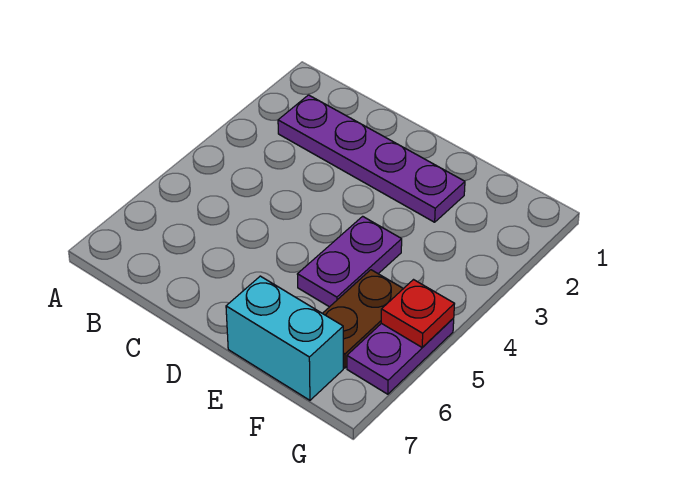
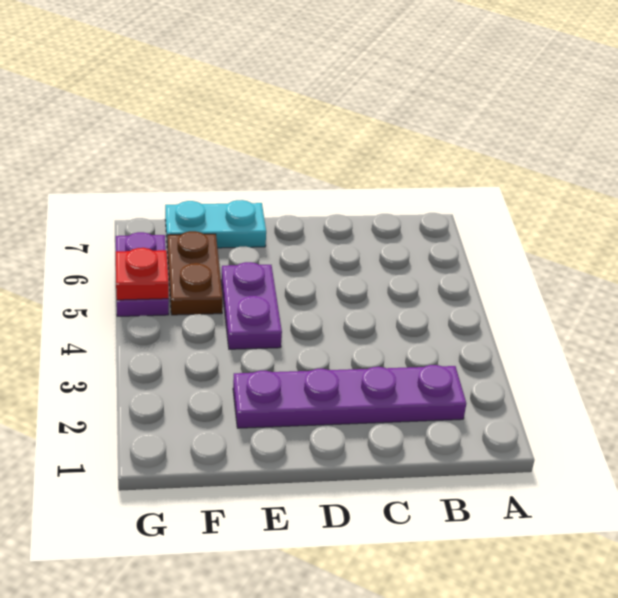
cyan 1x2 brick [226,276,343,400] -> cyan 1x2 plate [165,200,266,248]

